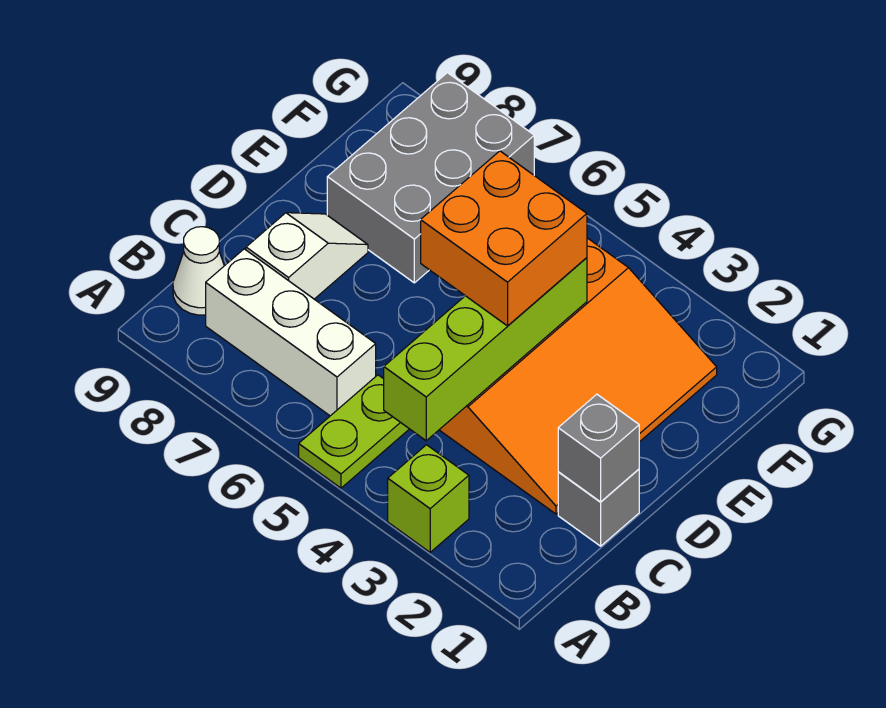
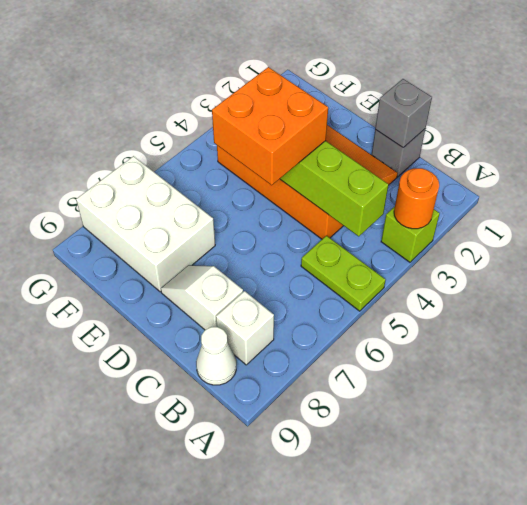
none -> orange 1x1 round brick [394,168,439,229]
white 1x3 brick [206,249,376,416] -> white 1x1 brick [216,291,274,365]
grey 2x3 brick [327,73,534,283] -> white 2x3 brick [76,156,215,292]

